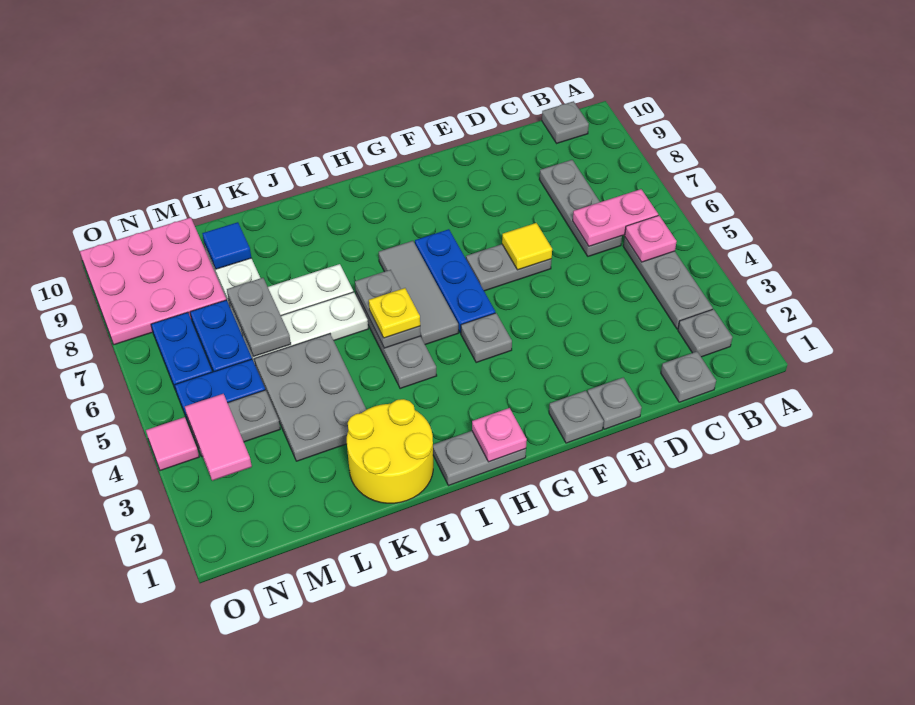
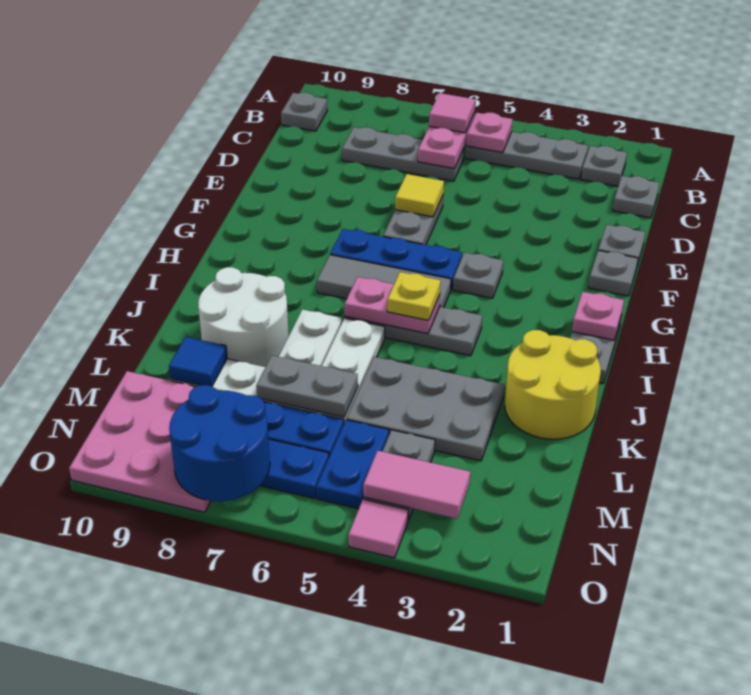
none -> pink 1x1 tile [429,93,475,133]
grey 1x2 plate [355,270,421,348] -> pink 1x2 plate [345,277,440,334]
none -> white 2x2 round brick [198,267,289,367]
none -> blue 2x2 round brick [169,385,270,501]

